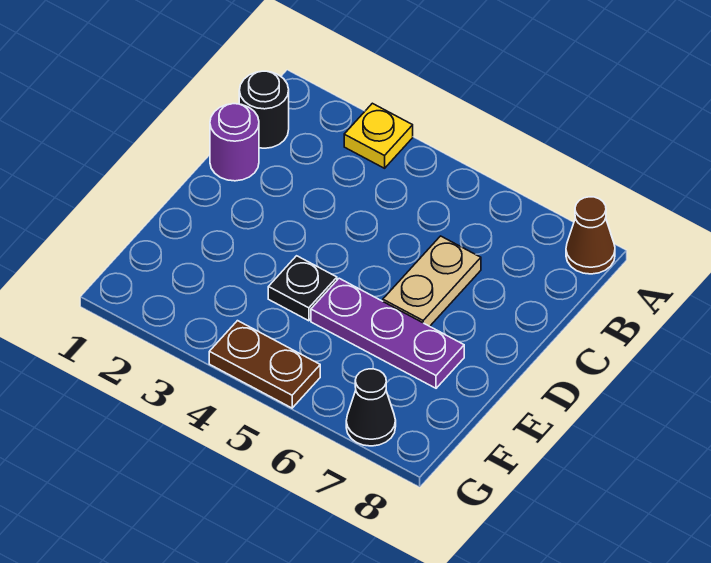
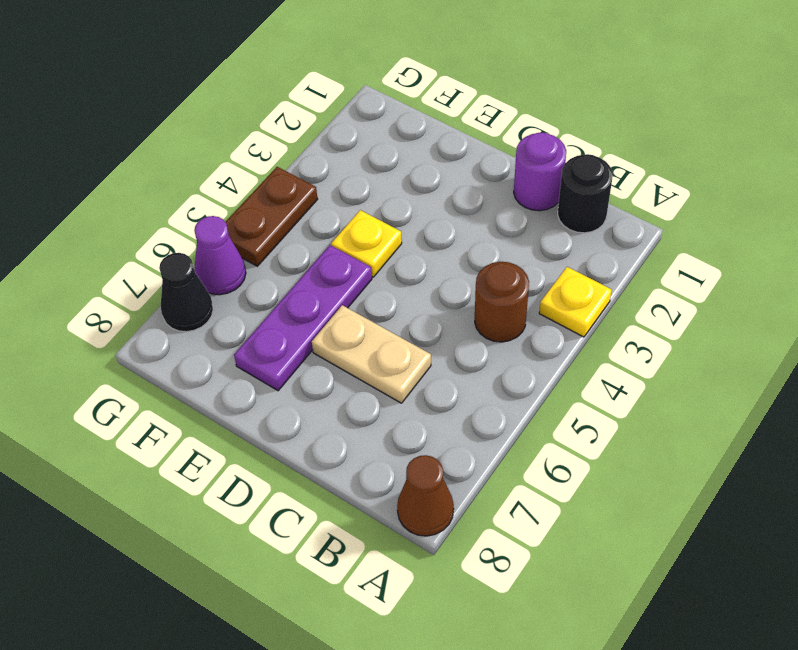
none -> brown 1x1 round brick [475,262,529,342]
black 1x1 plate [268,256,337,321] -> yellow 1x1 plate [331,210,402,277]
none -> purple 1x1 cone [194,216,246,295]

